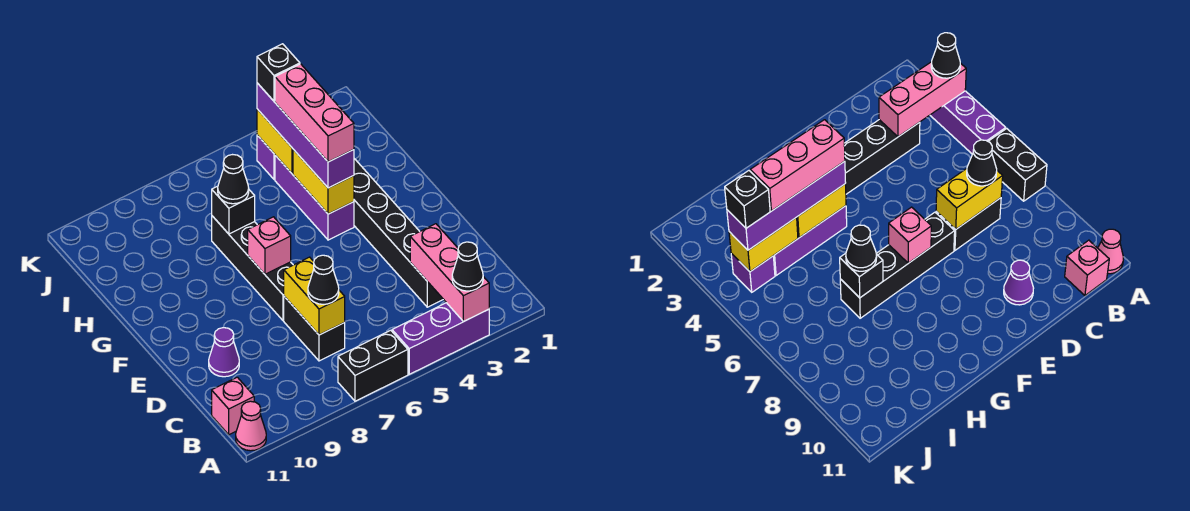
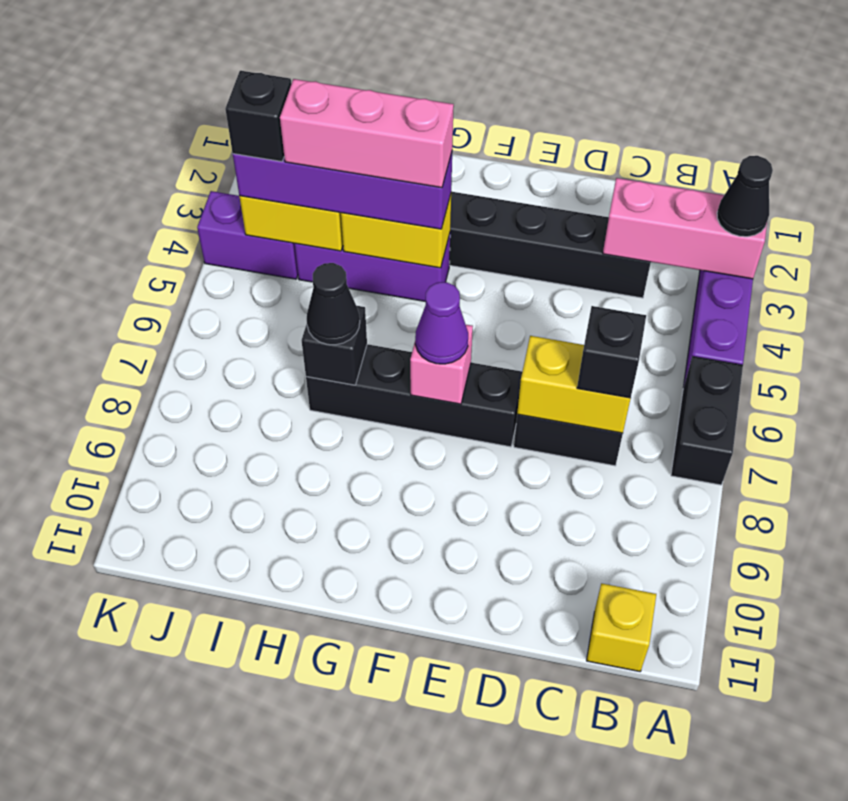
pink 1x1 cone [236,401,266,451] -> none
pink 1x1 brick [212,377,254,435] -> yellow 1x1 brick [587,583,656,671]
black 1x1 cone [308,255,339,304] -> black 1x1 brick [577,306,646,398]
purple 1x1 cone [209,328,239,377] -> purple 1x1 cone moved to [415,282,468,364]
purple 1x1 brick [257,135,275,180] -> purple 1x2 brick [197,191,298,279]

